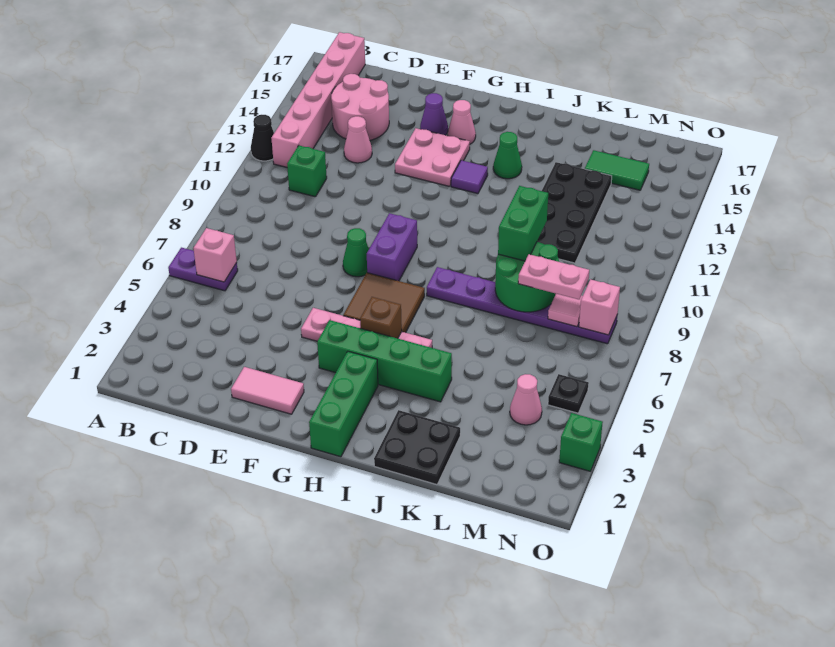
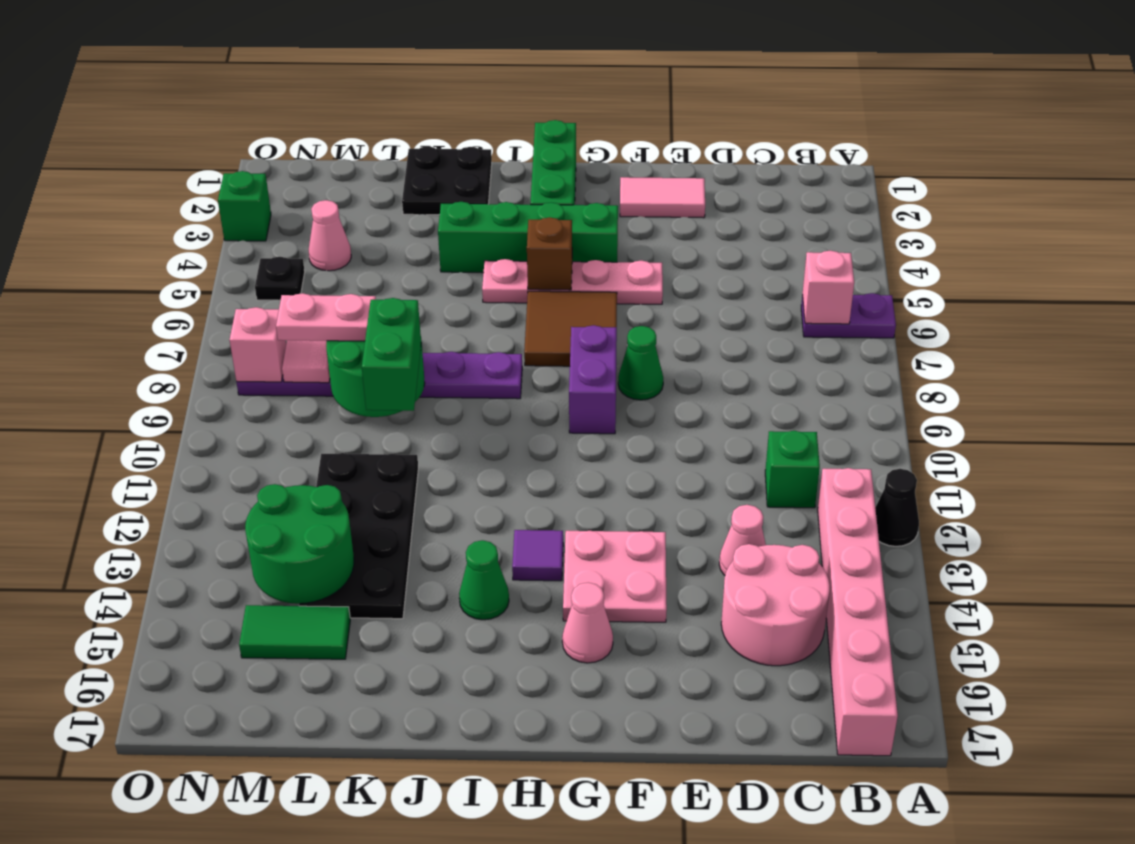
purple 1x1 cone [420,93,448,135] -> none
none -> green 2x2 round brick [245,484,354,604]

